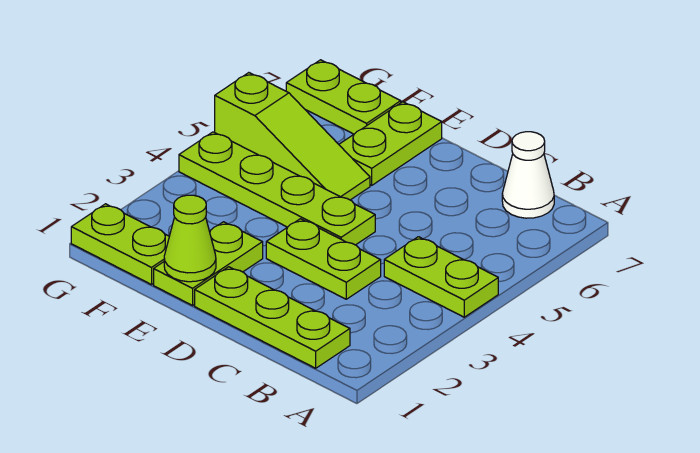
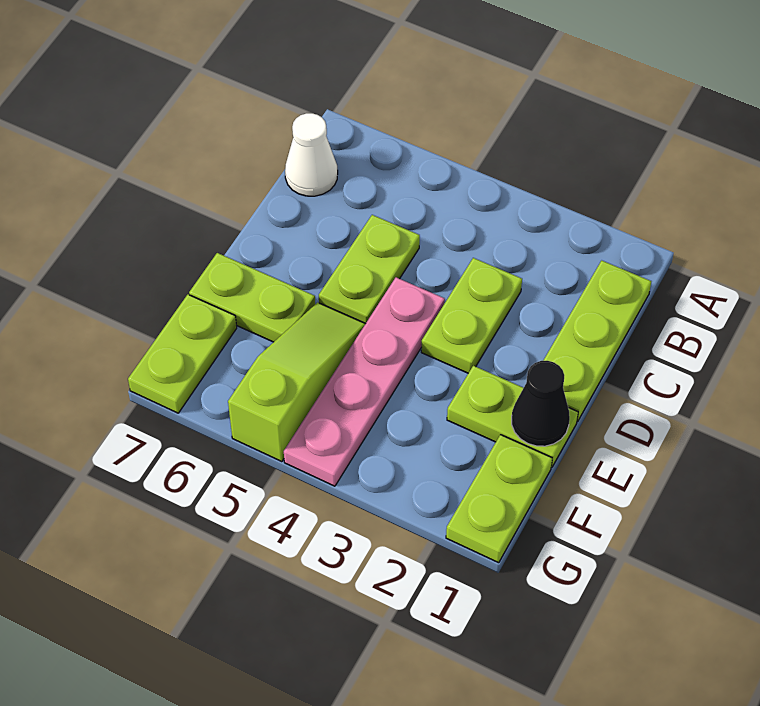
lime 1x2 plate [384,237,498,317] -> lime 1x2 plate moved to [319,215,420,324]
lime 1x4 plate [179,132,375,245] -> pink 1x4 plate [284,277,445,486]
lime 1x1 cone [164,195,216,282] -> black 1x1 cone [512,361,570,446]

